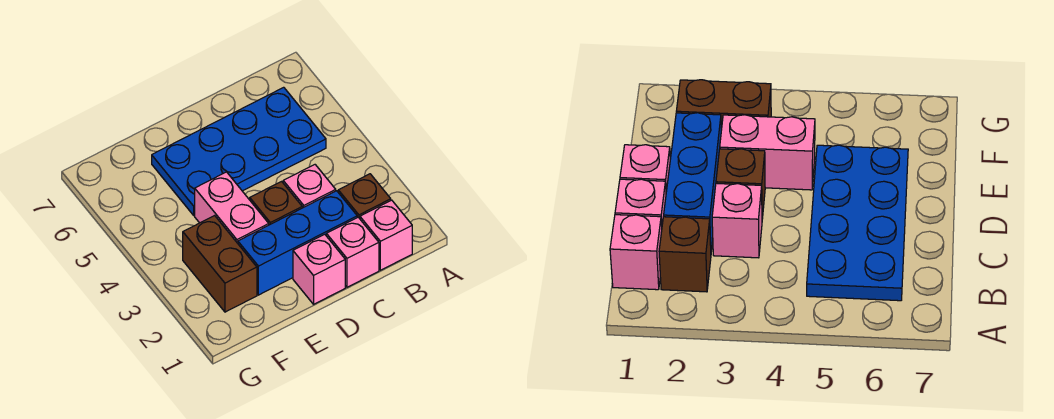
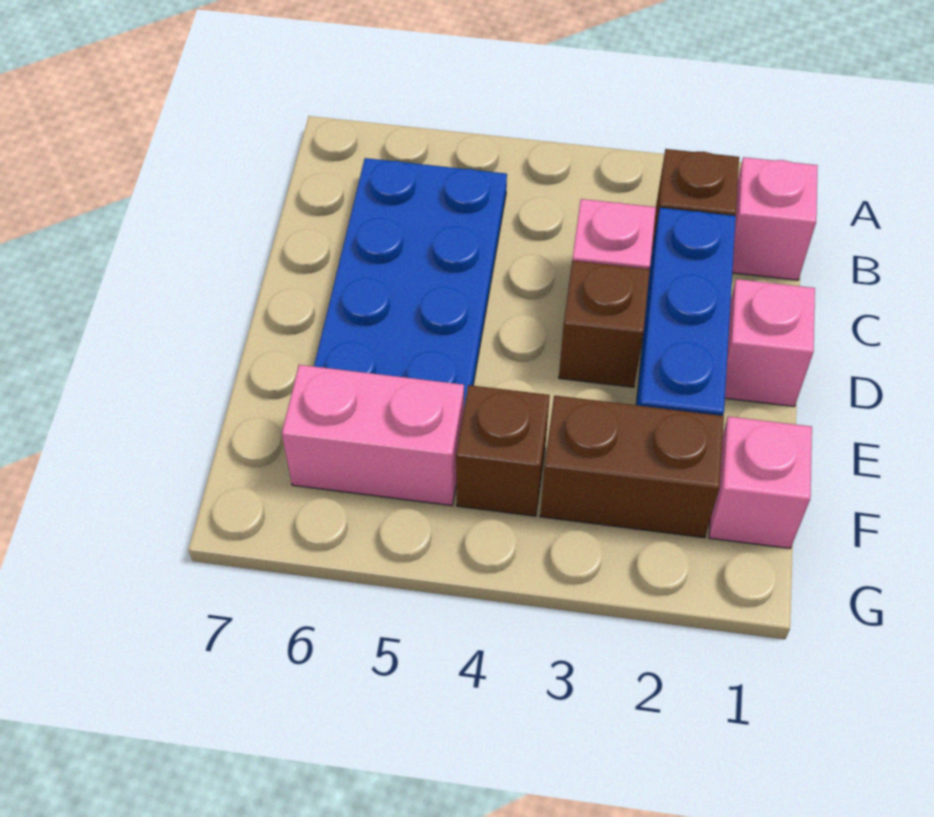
pink 1x1 brick [326,217,379,287] -> pink 1x1 brick moved to [709,416,812,548]
pink 1x2 brick [195,172,269,243] -> pink 1x2 brick moved to [282,365,464,506]
none -> brown 1x1 brick [456,385,550,516]

